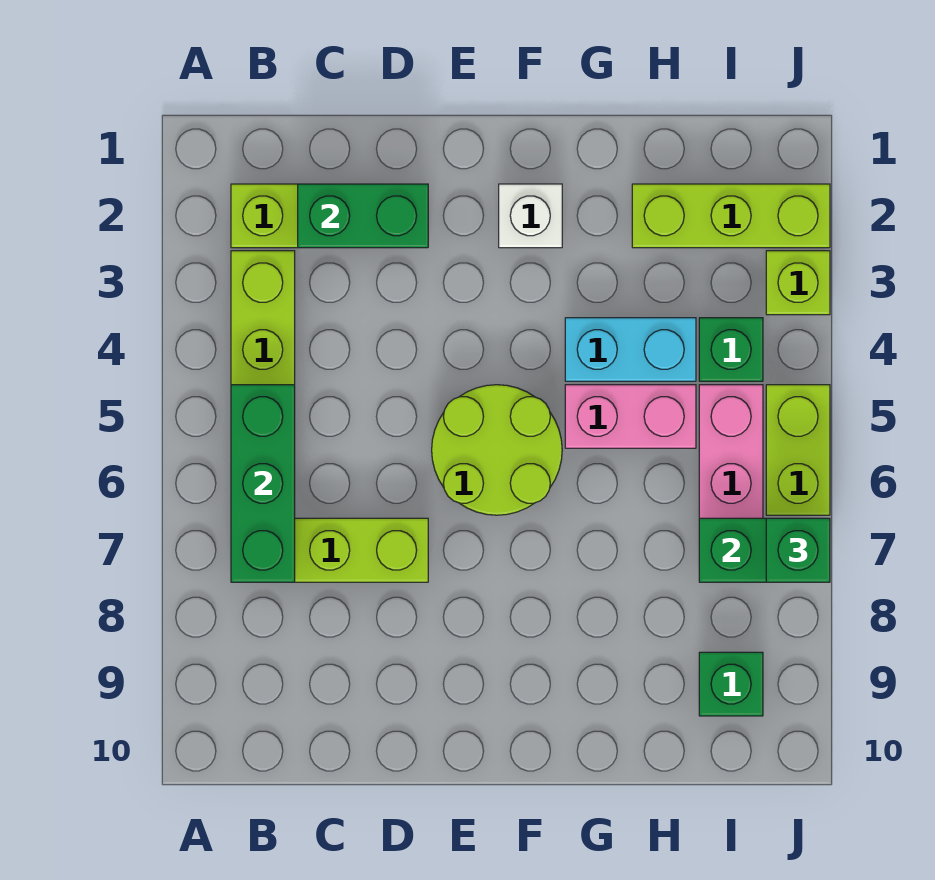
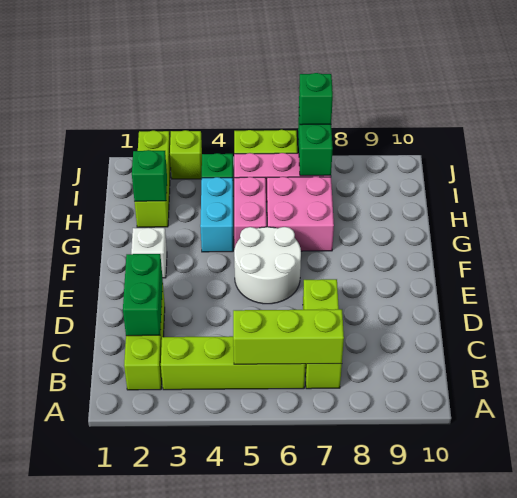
green 1x3 brick [231,385,295,582] -> lime 1x3 brick [233,309,344,364]
lime 2x2 round brick [432,385,562,515] -> white 2x2 round brick [234,227,301,304]
none -> pink 2x2 brick [267,177,334,251]
green 1x1 brick [699,652,763,716] -> green 1x1 brick moved to [132,150,167,201]

